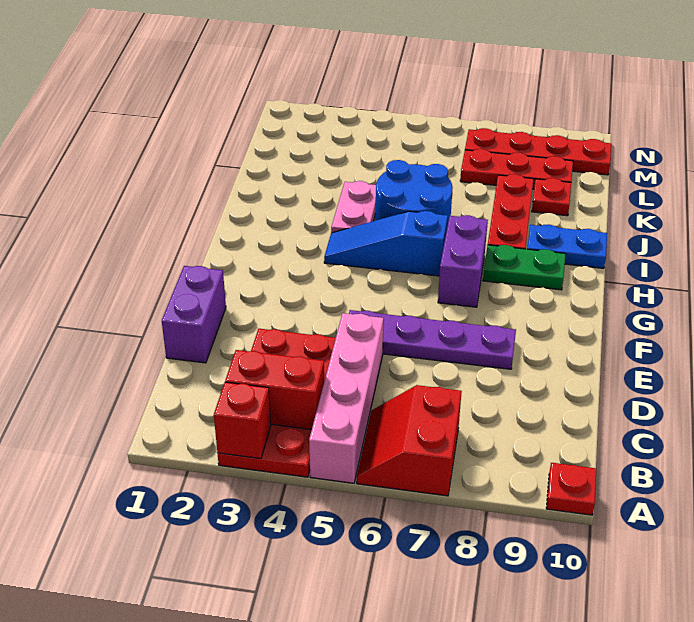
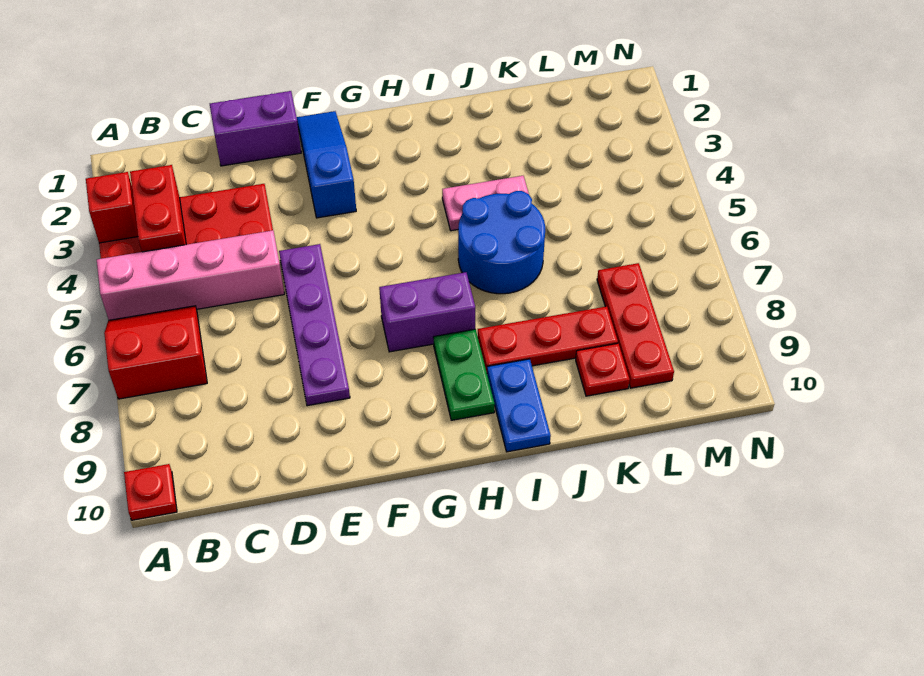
blue 1x3 slope [324,211,448,276] -> blue 1x3 slope moved to [297,111,356,218]
red 1x4 plate [465,128,611,175] -> none

